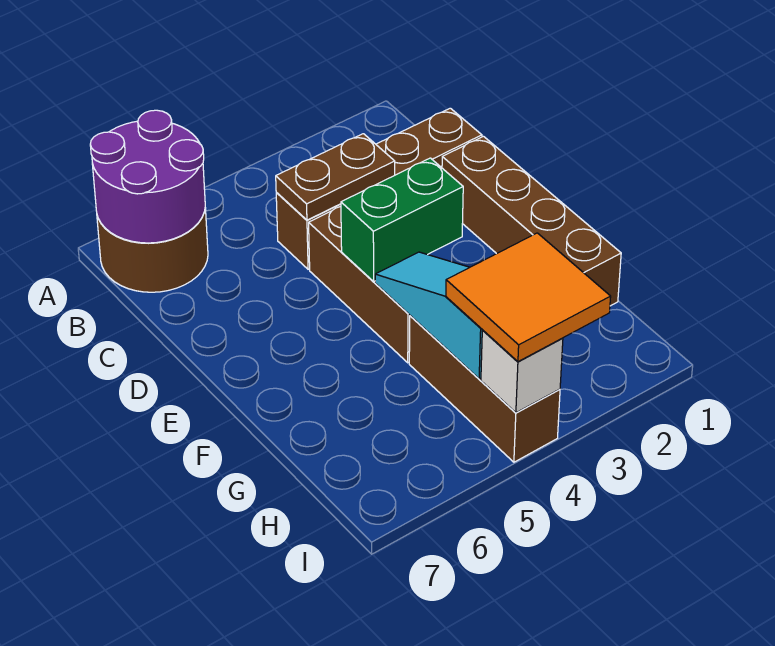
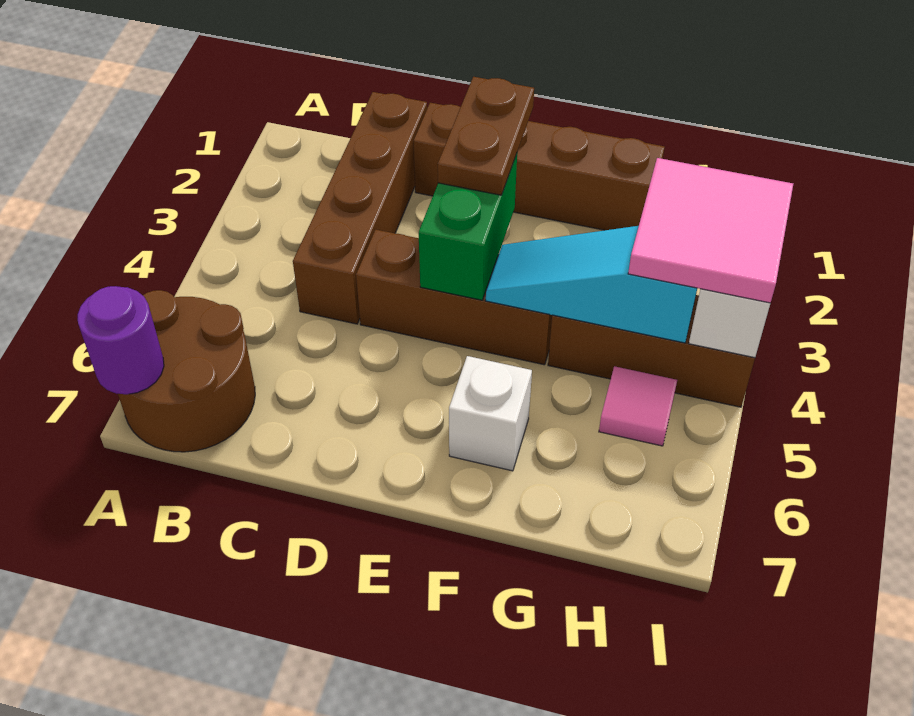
purple 2x2 round brick [90,110,205,243] -> purple 1x1 round brick [78,286,164,394]
brown 1x2 plate [276,134,395,220] -> brown 1x2 plate moved to [438,77,534,195]
none -> white 1x1 brick [449,356,532,471]
orange 2x2 tile [446,233,611,362] -> pink 2x2 tile [628,158,793,303]
none -> pink 1x1 tile [599,366,677,446]

